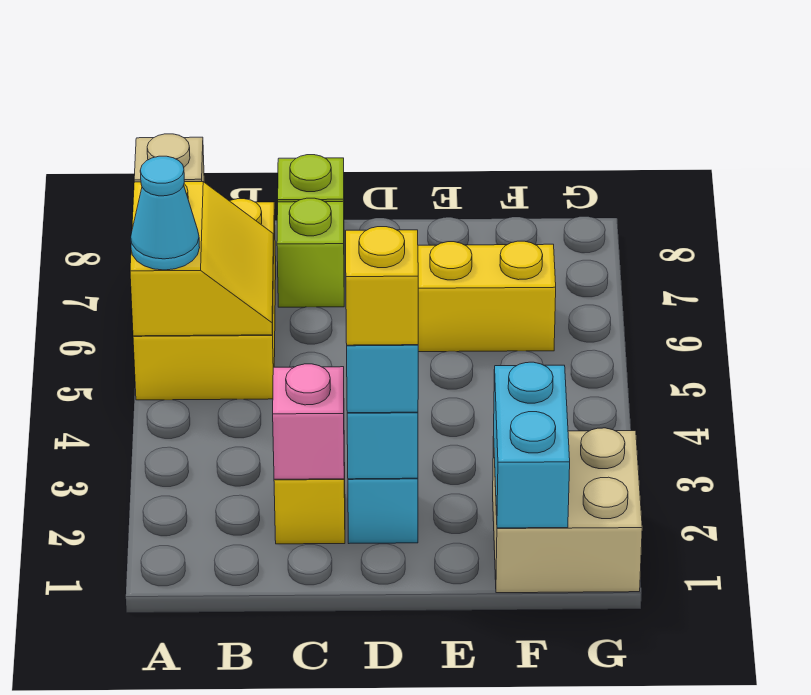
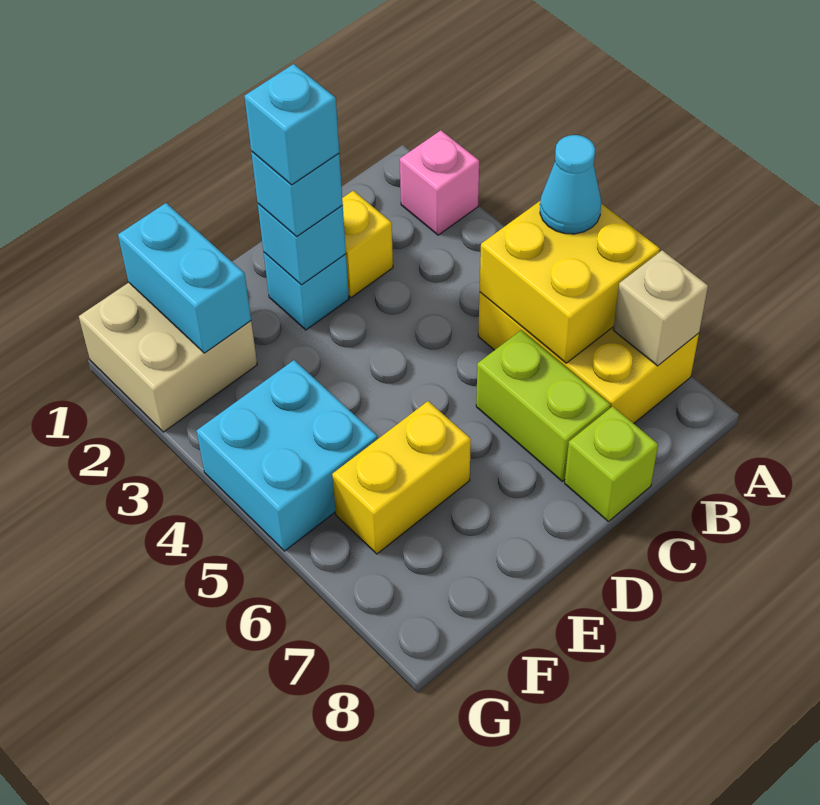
yellow 2x2 slope [130,182,274,336] -> yellow 2x2 brick [480,201,660,363]
pink 1x1 brick [273,364,344,479] -> pink 1x1 brick moved to [400,130,479,235]
lime 1x1 brick [277,198,344,307] -> lime 1x2 brick [476,330,610,481]
yellow 1x1 brick [346,227,418,345] -> cyan 1x1 brick [245,64,339,185]
none -> cyan 2x2 brick [197,360,378,551]

